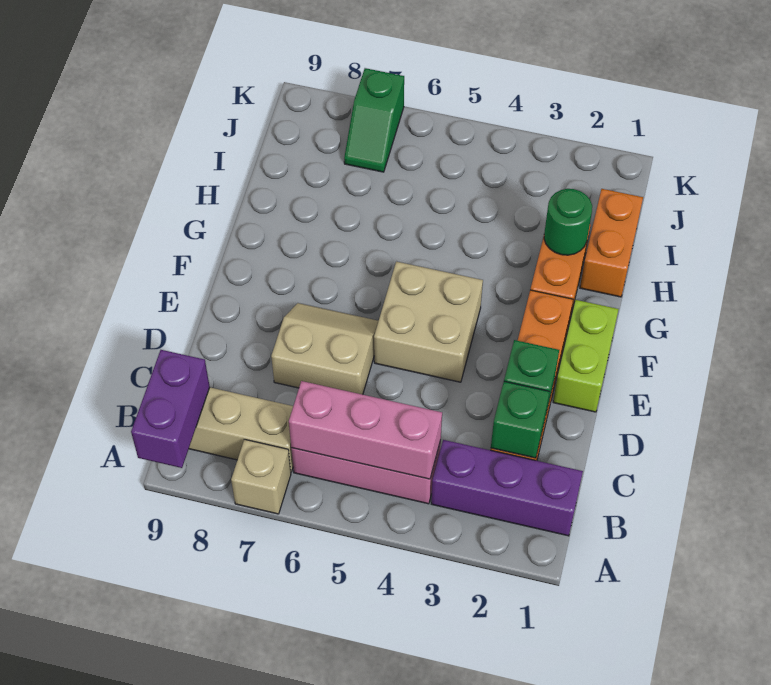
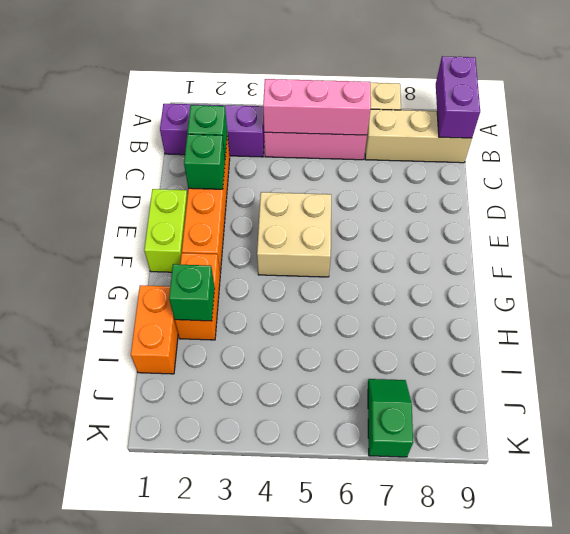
tan 2x2 slope [271,303,378,395] -> none
green 1x1 round brick [544,189,592,255] -> green 1x1 brick [169,264,215,321]

